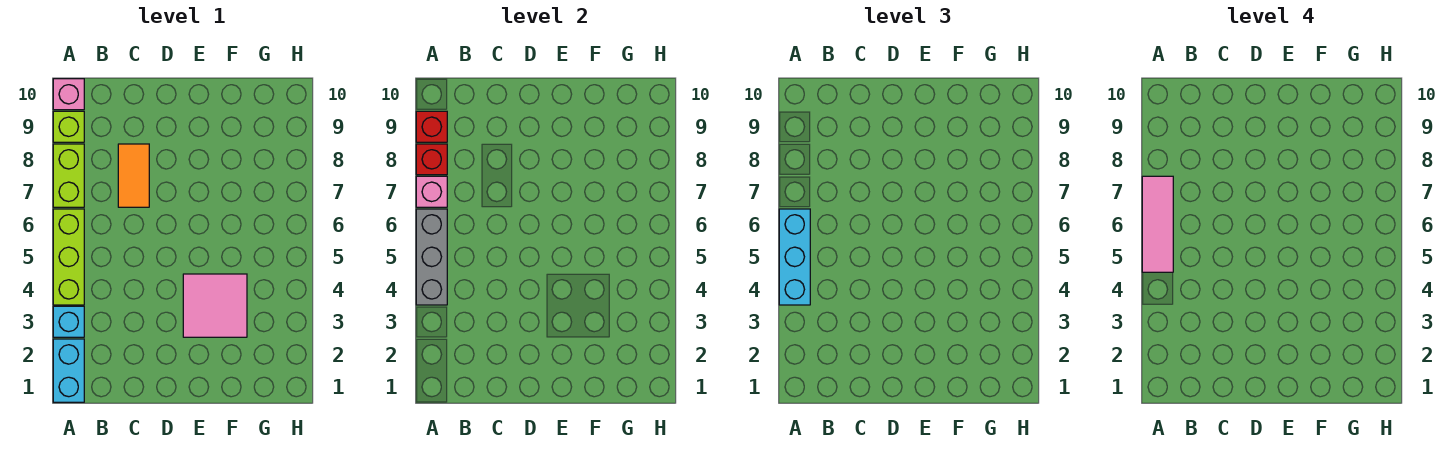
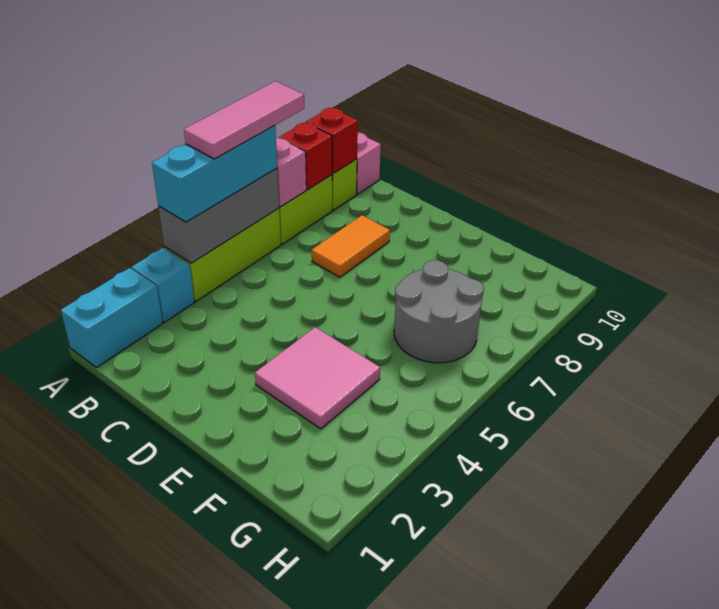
none -> grey 2x2 round brick [394,260,484,363]

